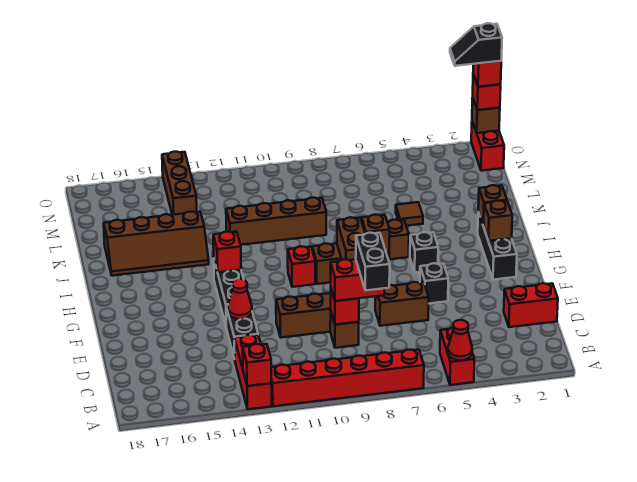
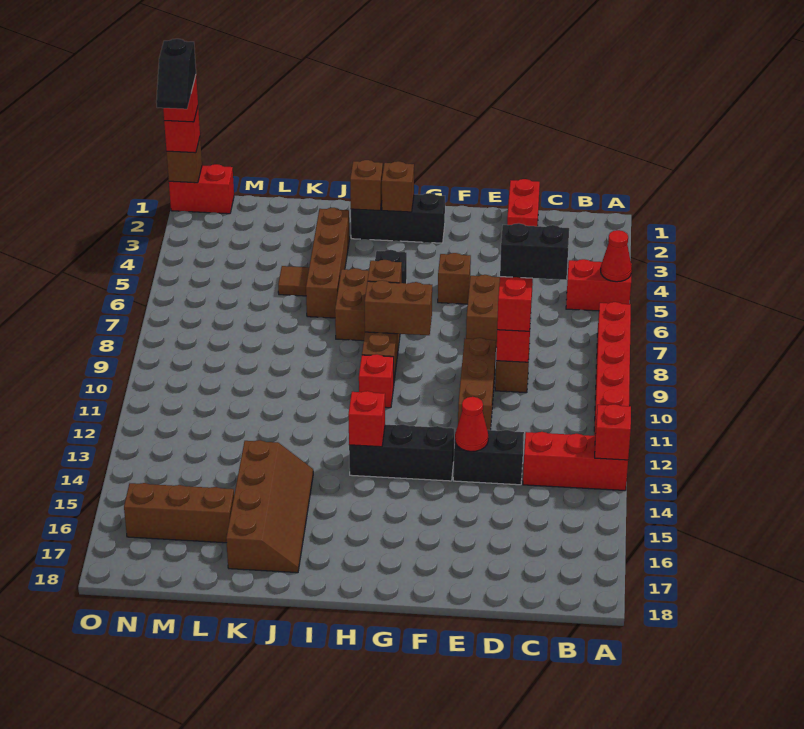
black 1x1 brick [420,263,448,304] -> brown 1x1 brick [438,253,471,304]
brown 1x4 brick [226,198,326,245] -> brown 1x4 brick moved to [306,208,350,318]
brown 1x3 brick [162,152,197,215] -> brown 1x3 brick moved to [124,483,234,543]

